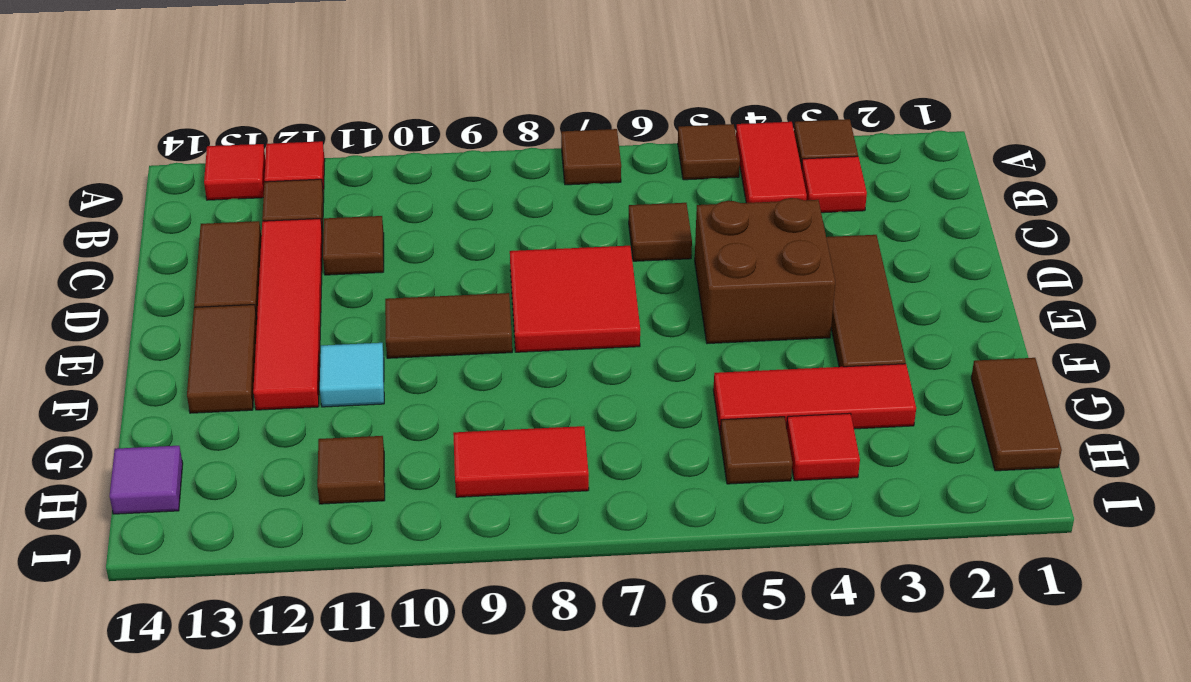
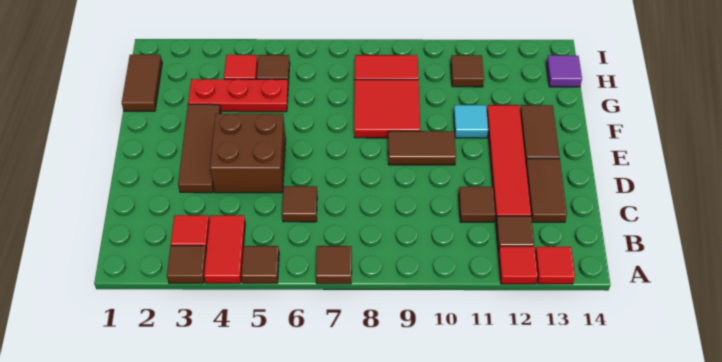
red 2x2 tile [510,246,640,352] -> red 2x2 tile moved to [354,80,420,138]
red 1x3 tile [713,364,916,433] -> red 1x3 plate [188,79,288,112]

